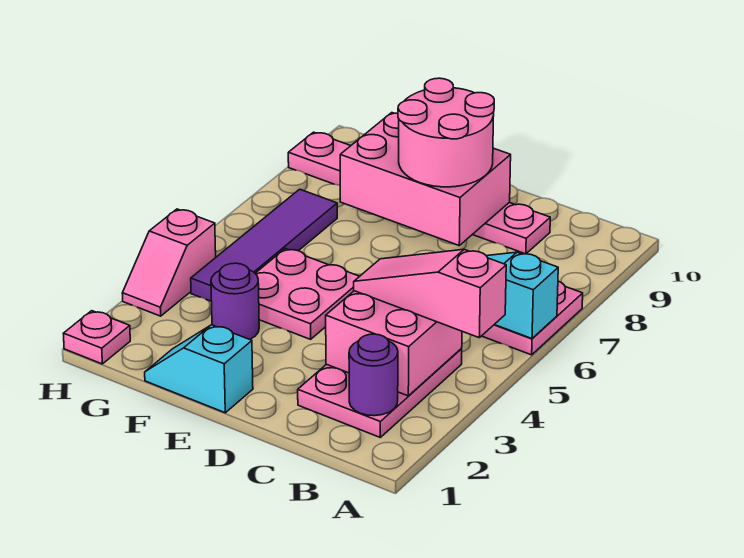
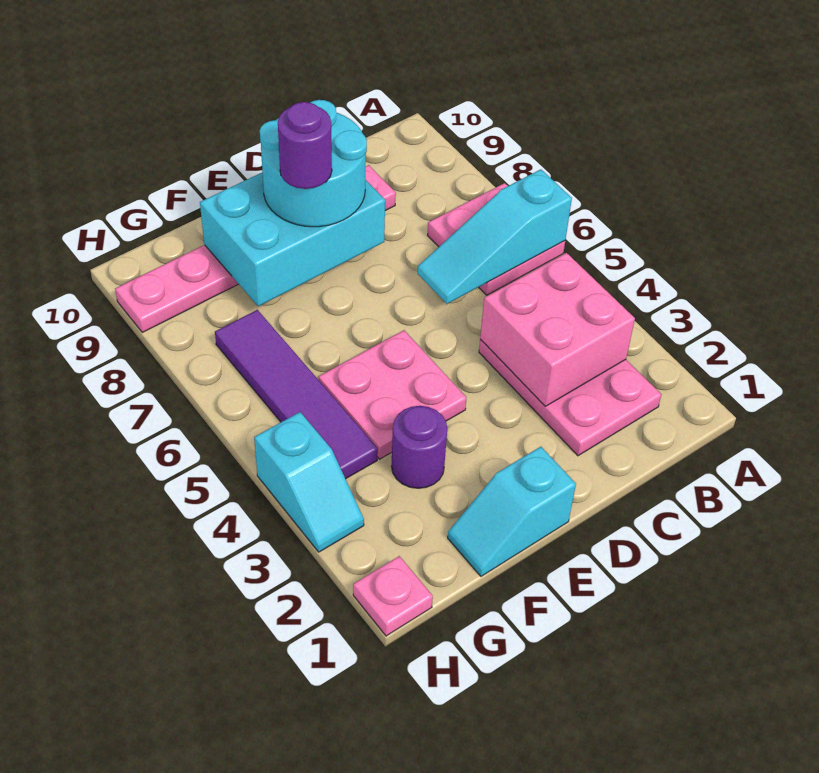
pink 1x3 slope [354,249,506,338] -> none
purple 1x1 round brick [349,334,398,416] -> purple 1x1 round brick moved to [278,102,332,189]
pink 2x3 brick [340,113,511,245] -> cyan 2x3 brick [200,172,385,306]
pink 2x2 round brick [398,78,494,187] -> cyan 2x2 round brick [260,100,367,227]
pink 1x2 slope [122,209,216,316] -> cyan 1x2 slope [254,412,364,552]

